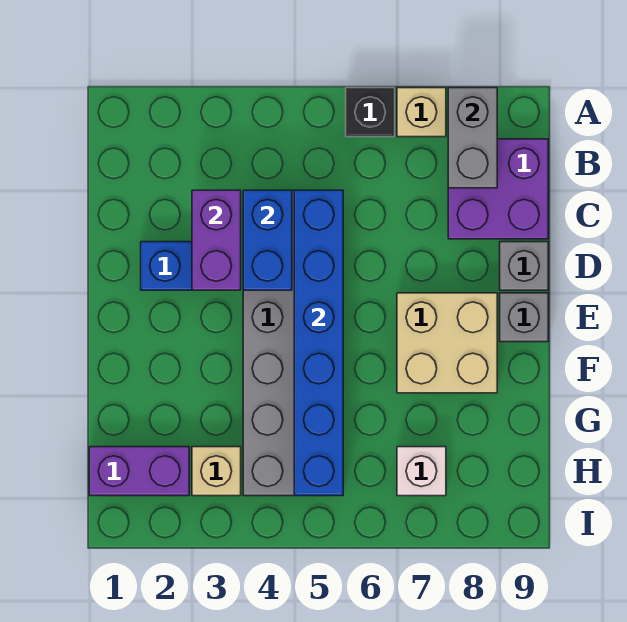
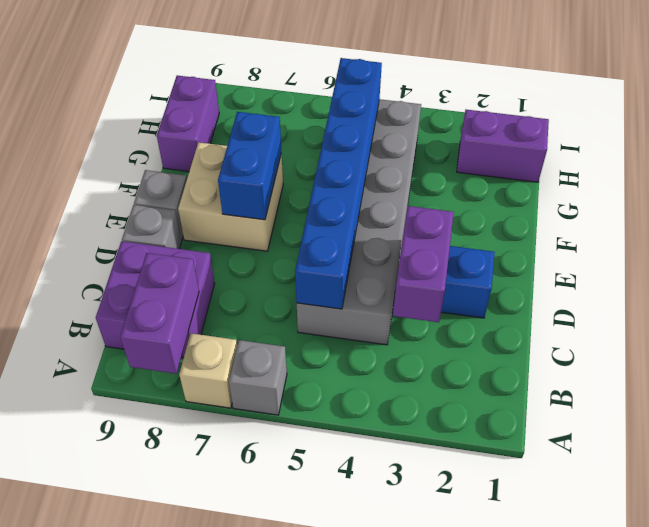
black 1x1 brick [346,88,395,137] -> grey 1x1 brick [229,340,287,415]
grey 1x2 brick [448,88,497,188] -> purple 1x2 brick [120,253,199,374]
blue 1x2 brick [243,190,292,290] -> blue 1x2 brick moved to [218,112,281,220]
none -> purple 1x2 brick [157,76,219,172]
tan 1x1 brick [192,447,241,496] -> none
white 1x1 brick [397,447,446,496] -> none

